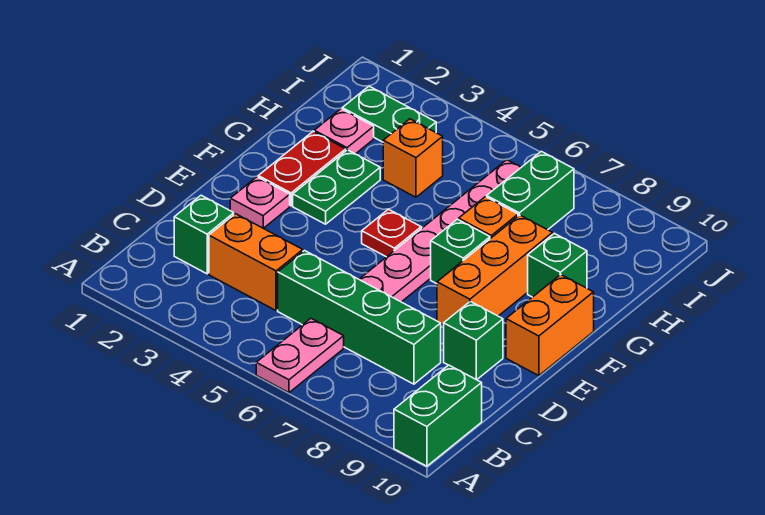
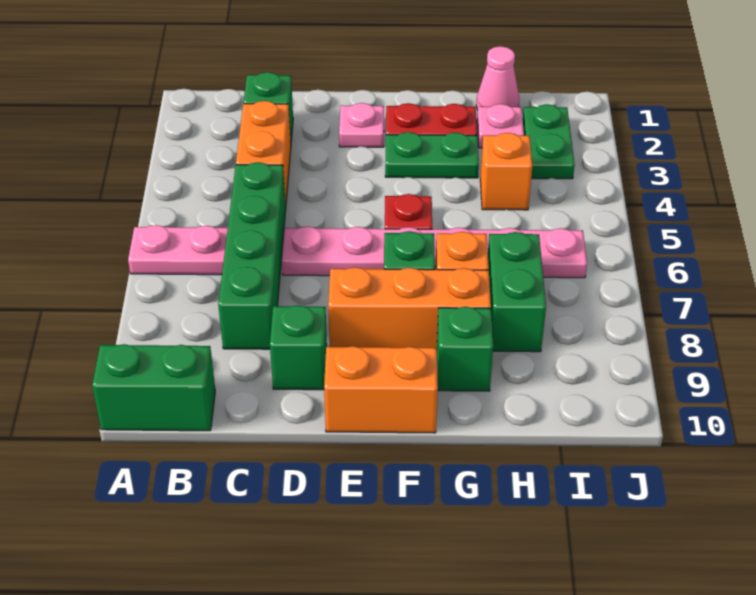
none -> pink 1x1 cone [476,46,519,110]
green 1x2 brick [487,151,574,230] -> green 1x2 brick turned to [488,232,546,352]

